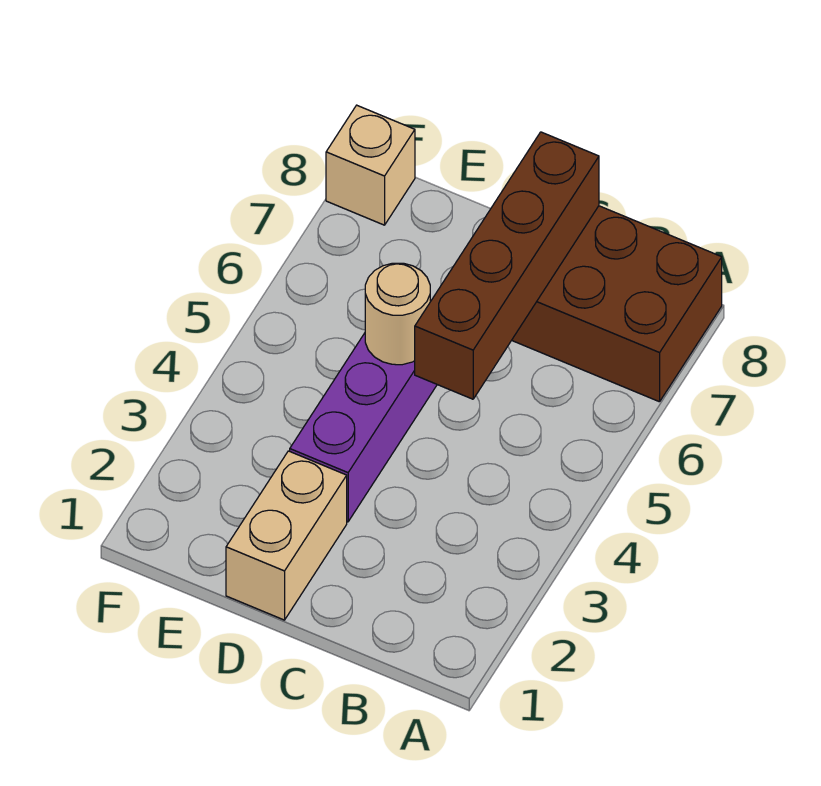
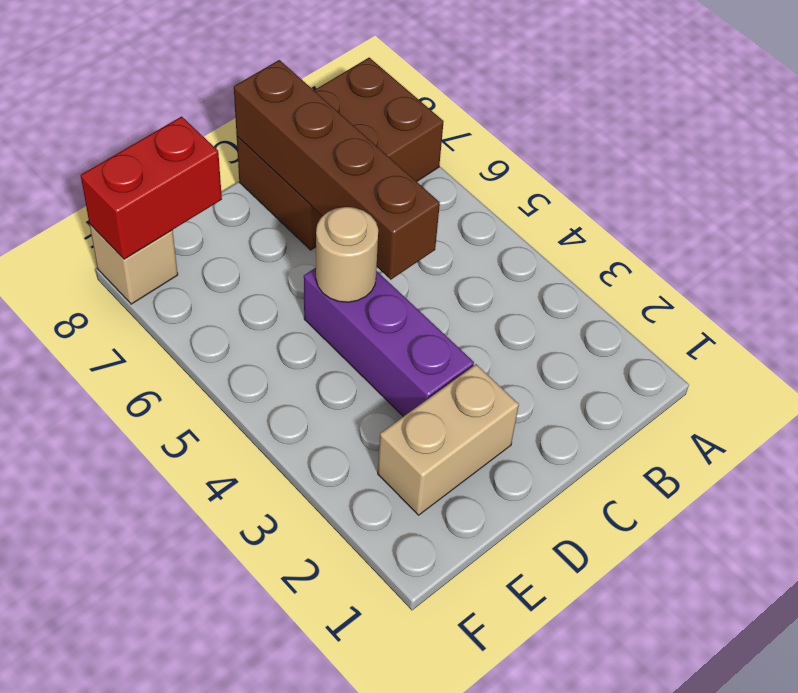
tan 1x2 brick [226,451,347,620] -> tan 1x2 brick turned to [378,364,519,515]
none -> red 1x2 brick [81,116,222,259]

